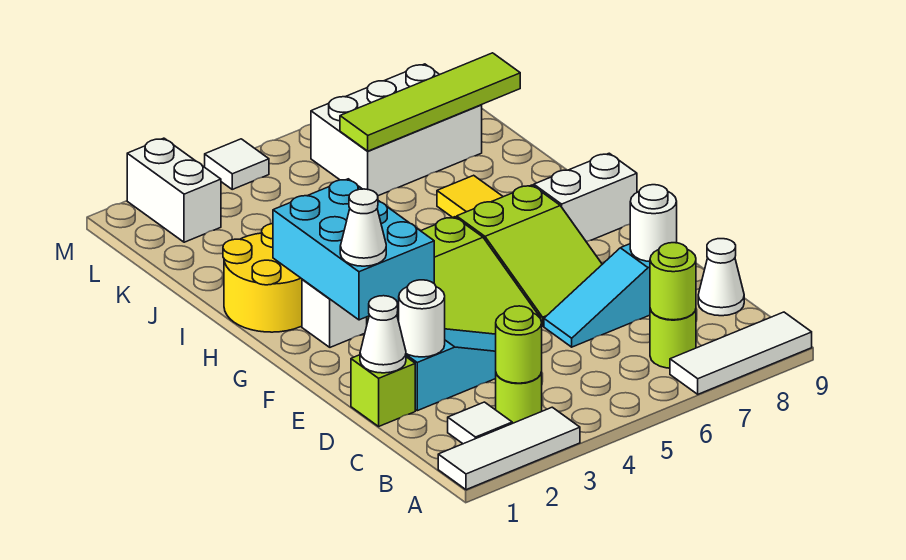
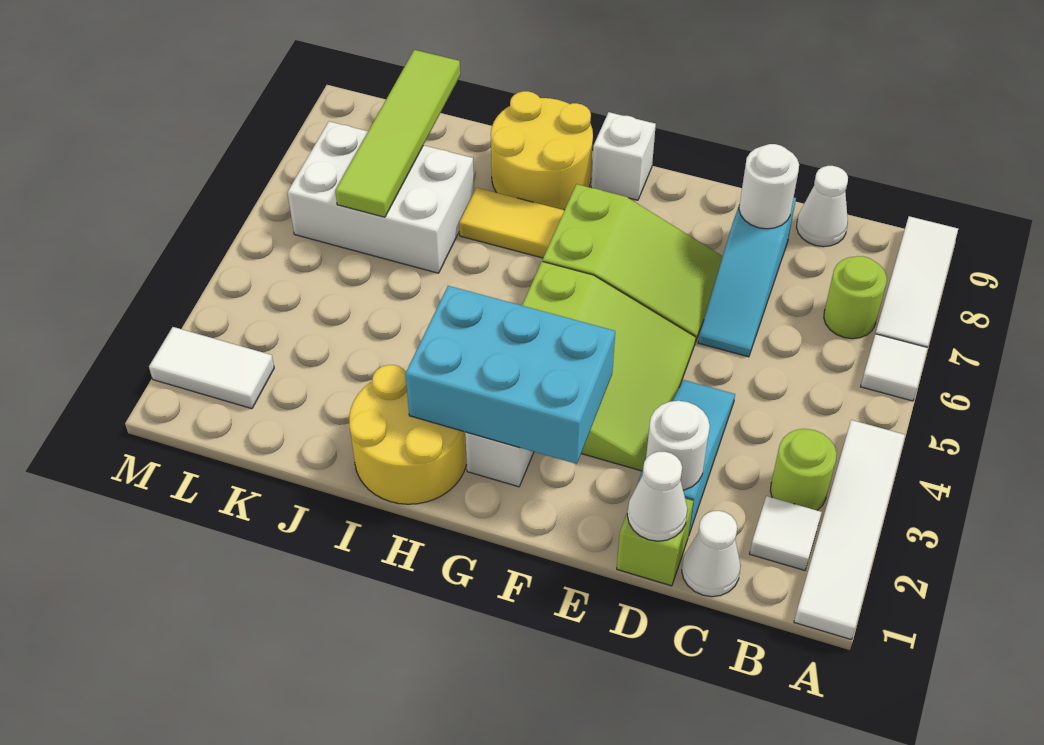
white 1x3 tile [438,407,580,490] -> white 1x4 tile [794,420,905,640]
lime 1x1 round brick [496,306,542,383] -> none
lime 1x1 round brick [650,243,696,320] -> none
white 1x1 cone [340,189,386,266] -> white 1x1 cone moved to [682,511,741,597]
white 1x2 brick [534,153,637,241] -> white 1x1 brick [591,112,656,200]
none -> yellow 2x2 round brick [491,91,593,210]
white 2x3 brick [311,64,482,196] -> white 2x3 brick turned to [287,121,474,273]
white 1x2 brick [127,138,221,242] -> white 1x2 tile [149,327,274,409]
white 1x1 tile [205,139,269,189] -> white 1x1 tile moved to [861,334,928,401]

